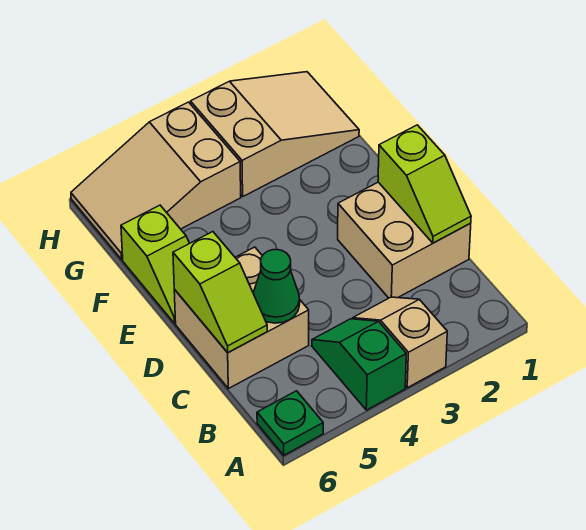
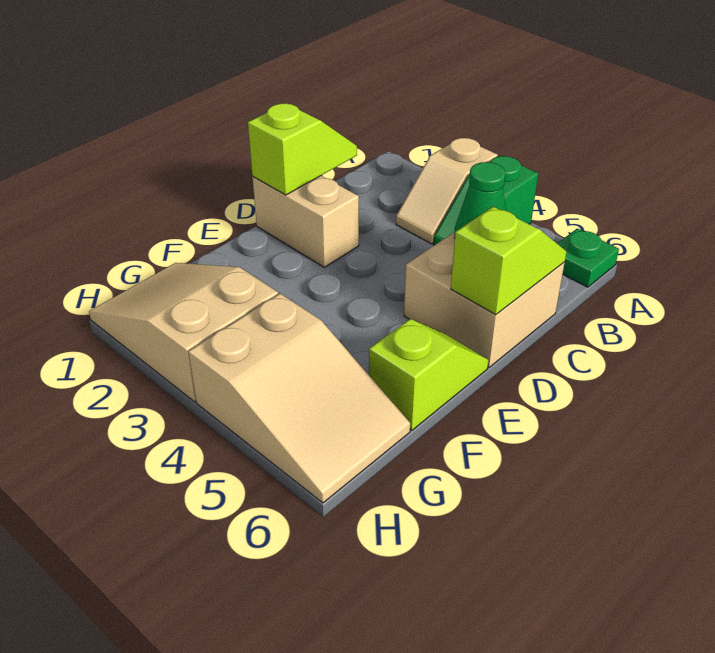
tan 2x2 brick [338,182,471,298] -> tan 1x2 brick [253,176,359,267]

